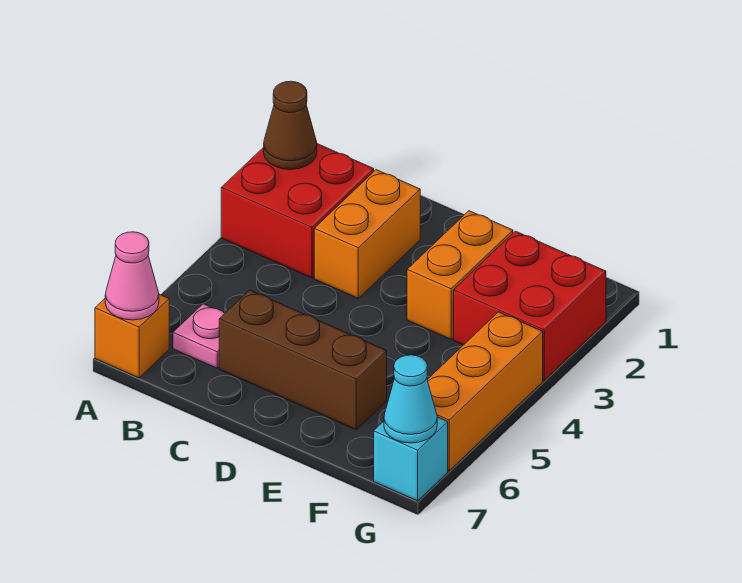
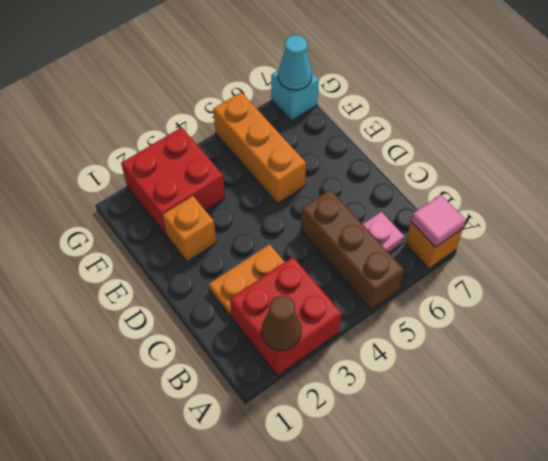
pink 1x1 cone [105,232,159,320] -> pink 1x1 tile [411,195,466,247]
orange 1x2 brick [314,170,420,298] -> orange 1x2 plate [209,244,284,317]
brown 1x3 brick [219,290,387,430] -> brown 1x3 brick moved to [301,190,404,310]
orange 1x2 brick [407,211,513,339] -> orange 1x1 brick [163,196,216,262]
orange 1x3 brick [427,312,543,471] -> orange 1x3 brick turned to [213,92,306,204]

